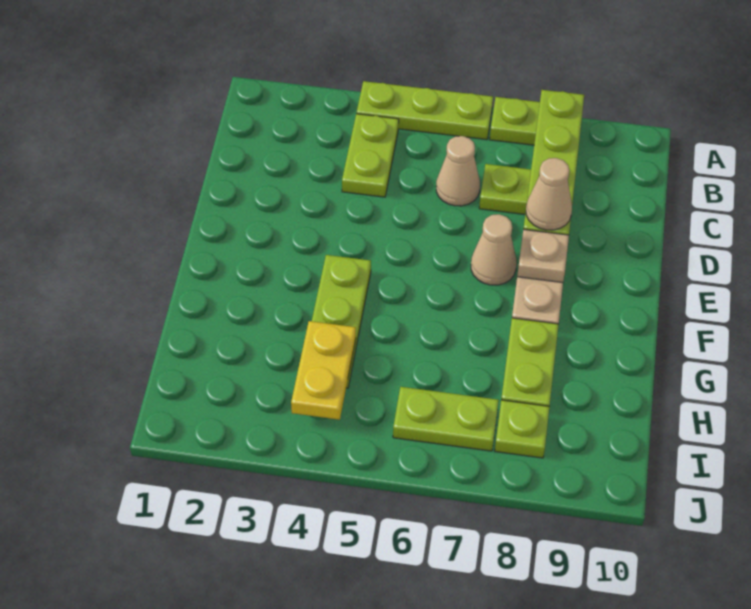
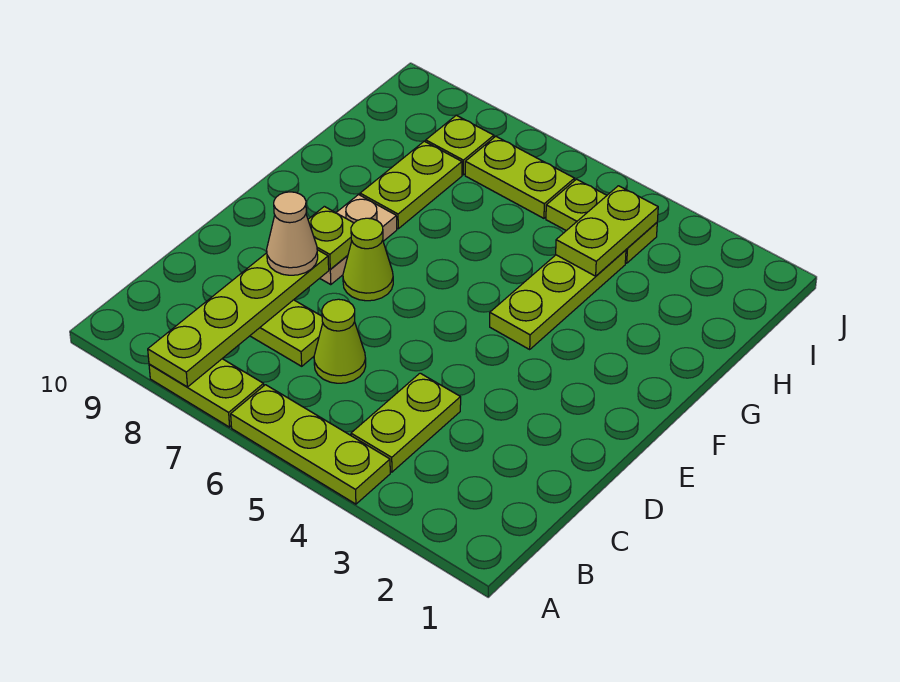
tan 1x1 cone [436,136,480,206] -> lime 1x1 cone [314,299,366,383]
tan 1x1 cone [471,214,517,285] -> lime 1x1 cone [343,218,393,301]
tan 1x1 plate [517,229,569,283] -> lime 1x1 plate [308,206,354,269]
yellow 1x2 plate [291,321,356,420] -> lime 1x2 plate [556,186,658,276]
none -> lime 1x2 plate [546,179,657,263]

